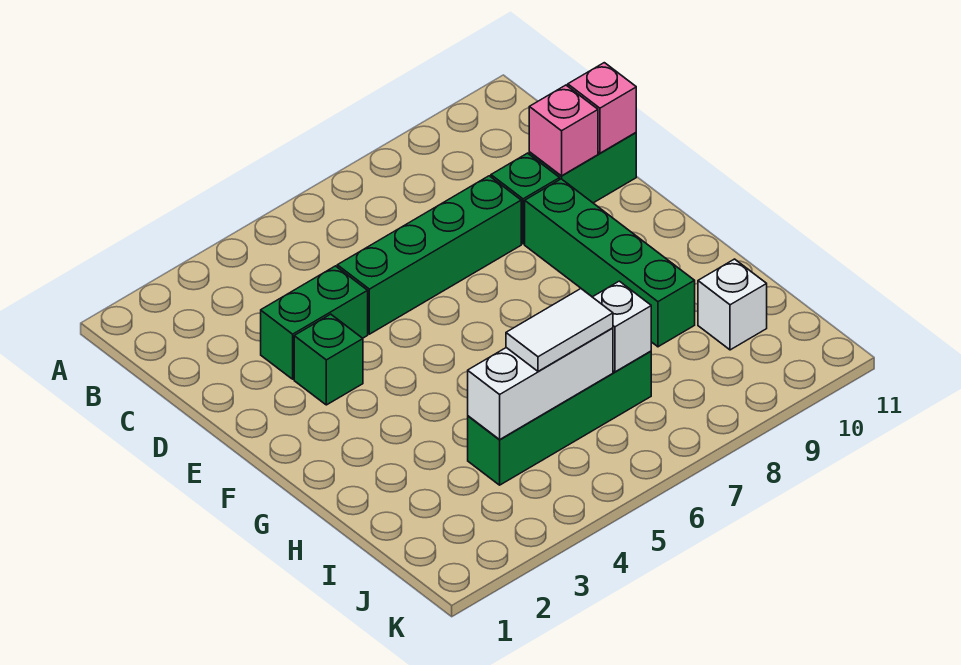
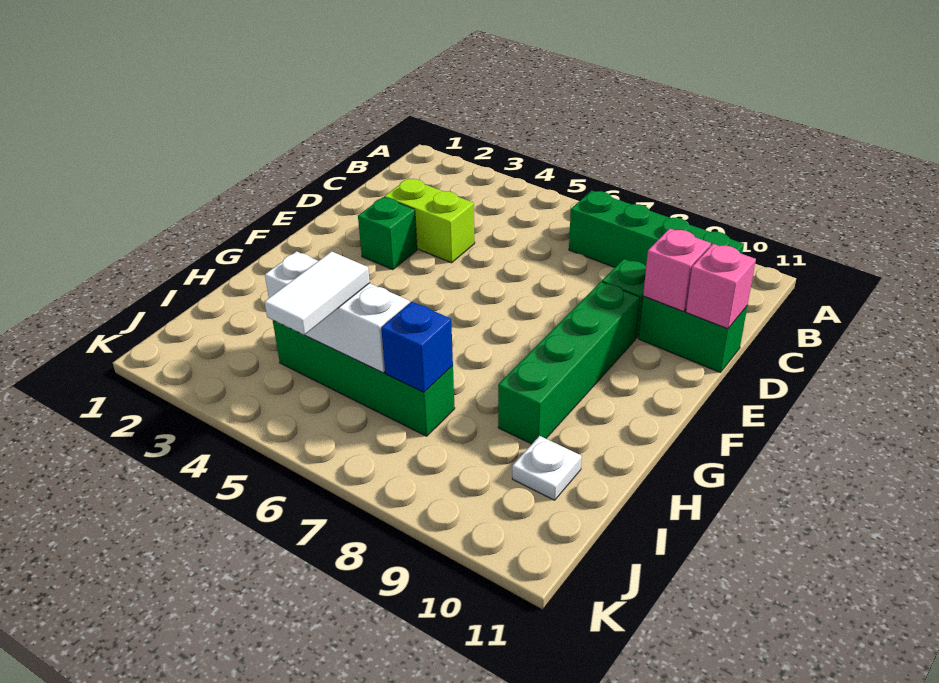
green 1x2 brick [261,266,368,379] -> lime 1x2 brick [384,178,475,263]
green 1x4 brick [337,176,521,334] -> green 1x4 brick moved to [569,191,744,267]
white 1x2 tile [506,289,613,371] -> white 1x2 tile turned to [265,251,370,335]
white 1x1 brick [593,281,651,372] -> blue 1x1 brick [381,302,453,392]
white 1x1 brick [698,259,767,350] -> white 1x1 plate [512,436,582,500]

